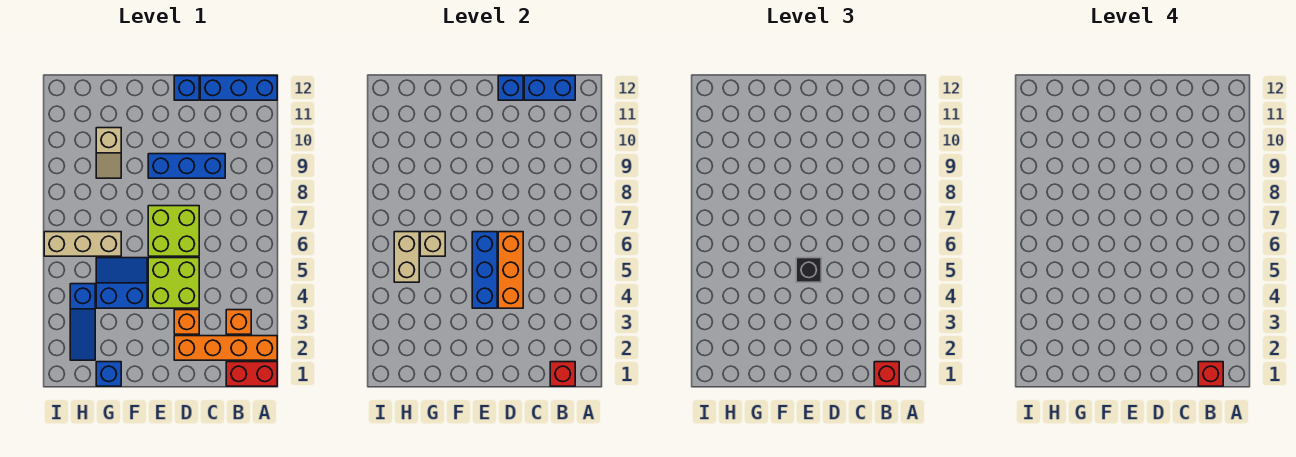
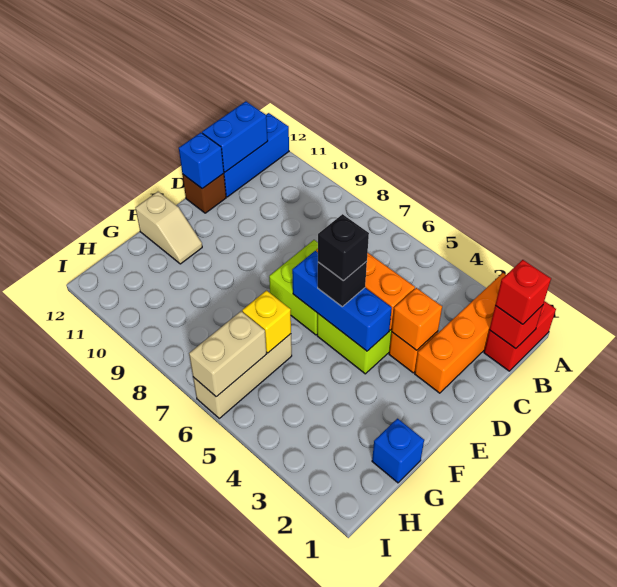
red 1x1 brick [1198,362,1223,386] -> none
orange 1x1 brick [226,310,251,334] -> orange 1x1 brick moved to [391,288,442,350]
blue 1x3 brick [148,154,225,178] -> none
blue 1x1 brick [174,76,199,100] -> brown 1x1 brick [182,173,226,213]
none -> black 1x1 brick [318,214,369,281]
blue 2x2 slope [96,258,147,308] -> none
tan 1x1 brick [420,232,445,256] -> yellow 1x1 brick [242,291,291,353]
tan 1x2 slope [96,128,121,178] -> tan 1x2 slope moved to [135,192,202,264]
blue 1x3 slope [70,284,95,360] -> none
tan 1x2 brick [394,232,419,282] -> tan 1x2 brick turned to [189,311,266,397]

